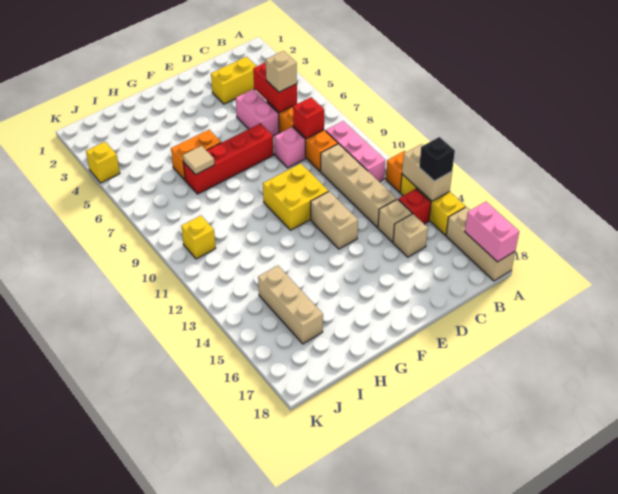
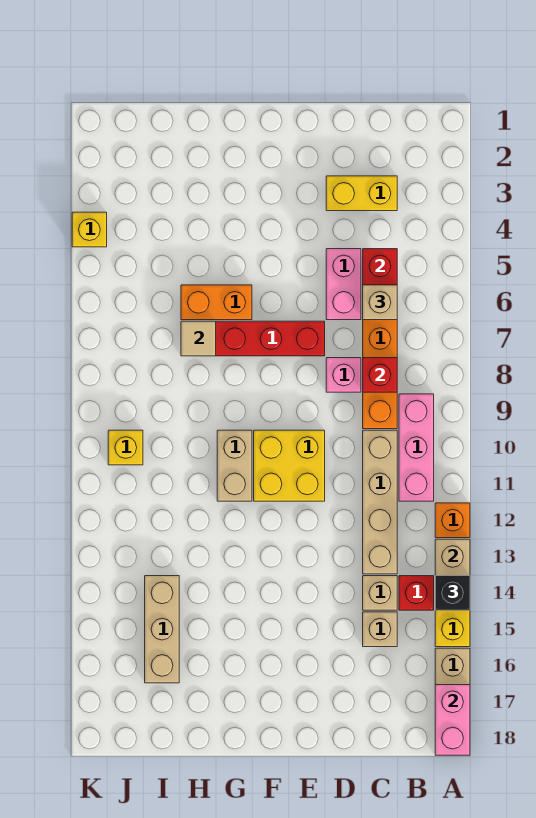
tan 1x2 brick [311,191,358,249] -> tan 1x2 brick moved to [217,430,252,501]

